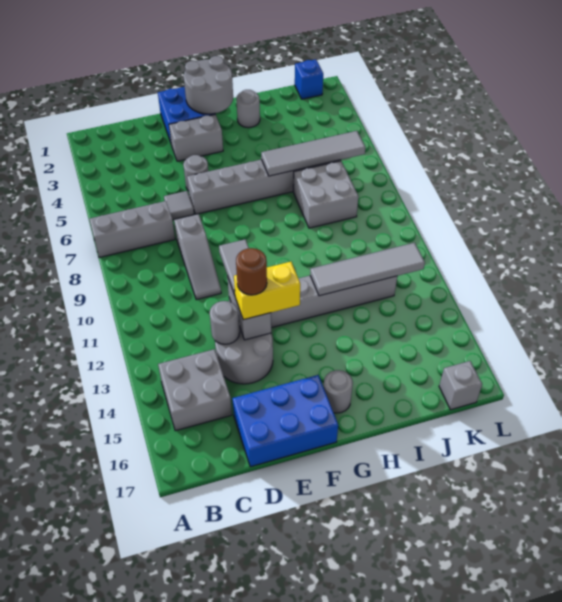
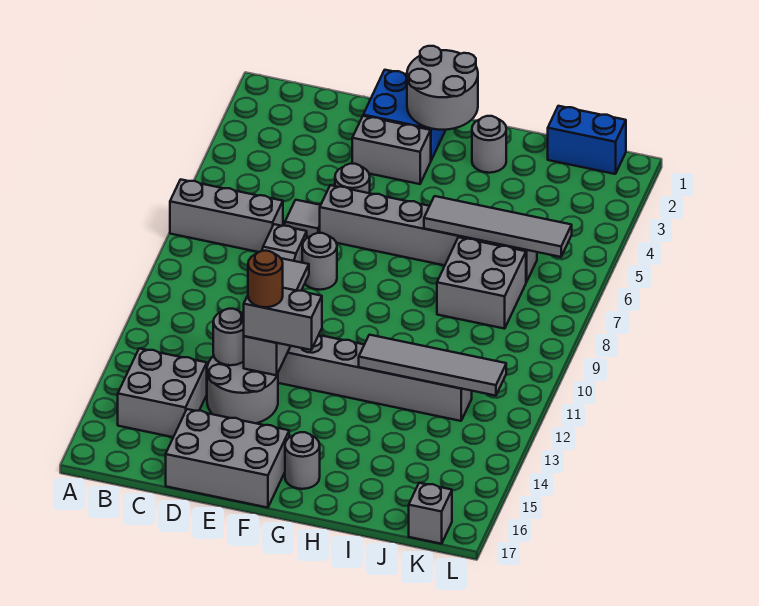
blue 2x3 brick [232,375,338,467] -> grey 2x3 brick [166,409,289,508]
none -> grey 1x1 round brick [302,233,337,290]
yellow 1x2 brick [234,262,300,320] -> grey 1x2 brick [244,288,322,350]
blue 1x1 brick [295,59,323,99] -> blue 1x2 brick [548,106,626,174]

